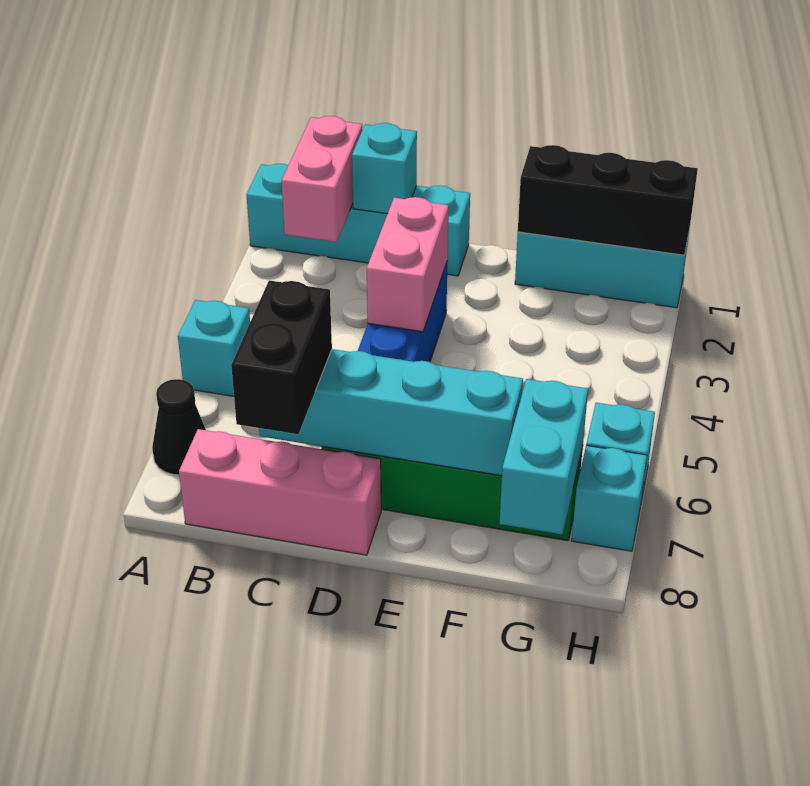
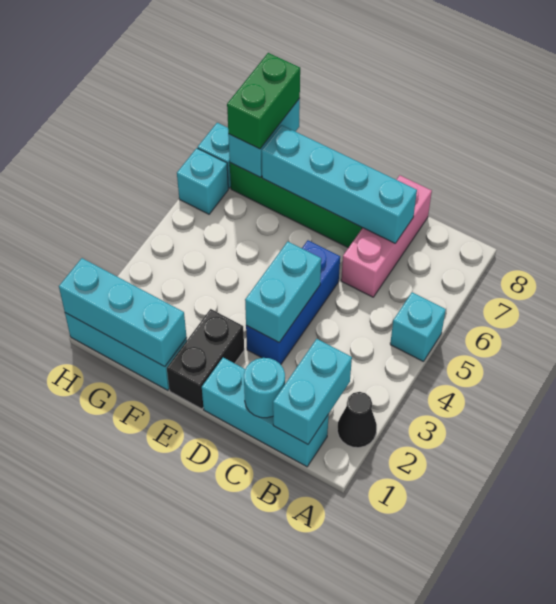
cyan 1x4 brick [247,164,470,276] -> cyan 1x3 brick [202,358,329,467]
black 1x1 cone [152,379,206,475] -> black 1x1 cone moved to [337,392,377,448]
pink 1x2 brick [282,116,362,242] -> cyan 1x2 brick [273,339,352,444]
pink 1x3 brick [179,429,381,555] -> pink 1x3 brick turned to [341,175,432,297]
cyan 1x1 brick [352,123,417,214] -> cyan 1x1 round brick [244,358,285,418]
black 1x2 brick [231,280,332,434] -> black 1x2 brick moved to [167,309,244,409]
pink 1x2 brick [367,197,449,332] -> cyan 1x2 brick [245,242,321,342]
black 1x3 brick [518,145,698,255] -> cyan 1x3 brick [59,258,187,367]
none -> green 1x2 brick [227,53,300,149]

